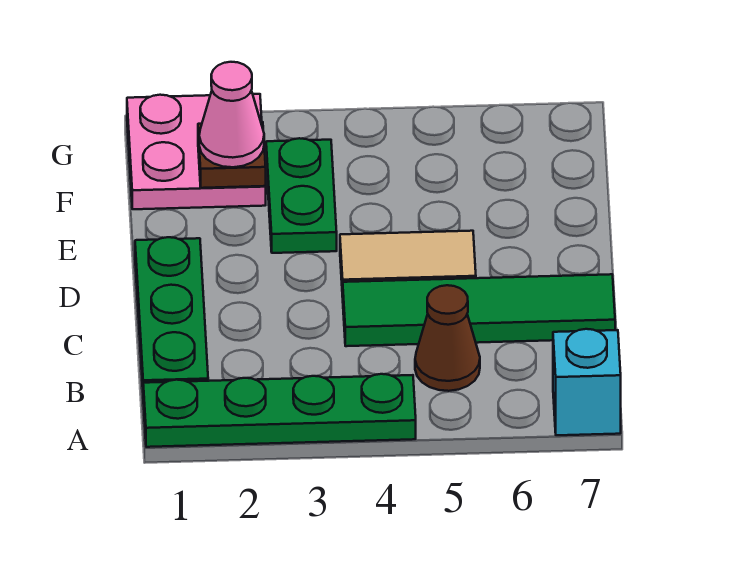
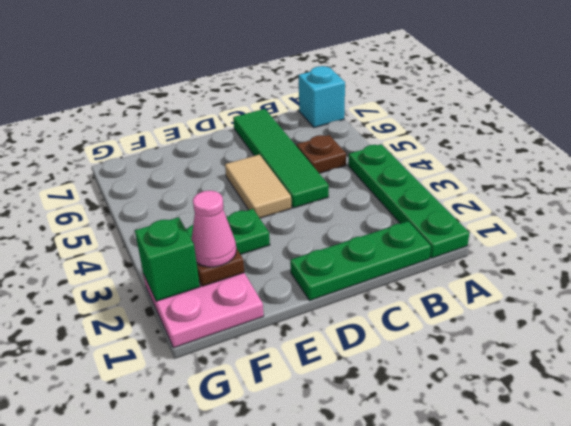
brown 1x1 cone [415,285,480,391] -> brown 1x1 plate [297,135,346,173]
none -> green 1x1 brick [135,217,200,301]

